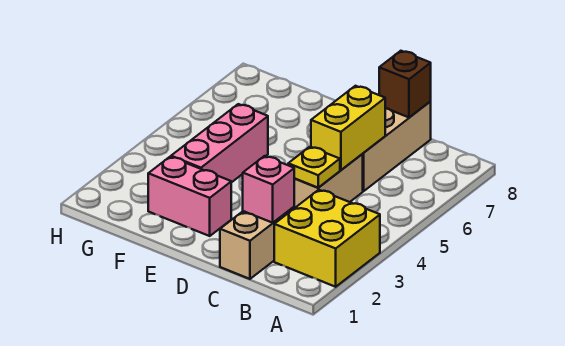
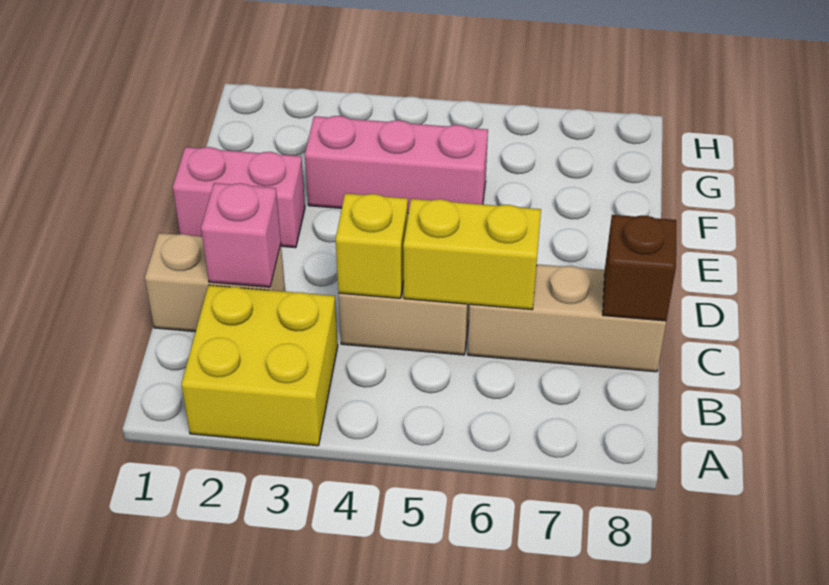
yellow 1x1 plate [288,147,340,188] -> yellow 1x1 brick [336,193,408,298]
pink 1x2 brick [148,157,231,236] -> pink 1x2 brick turned to [173,147,305,248]

